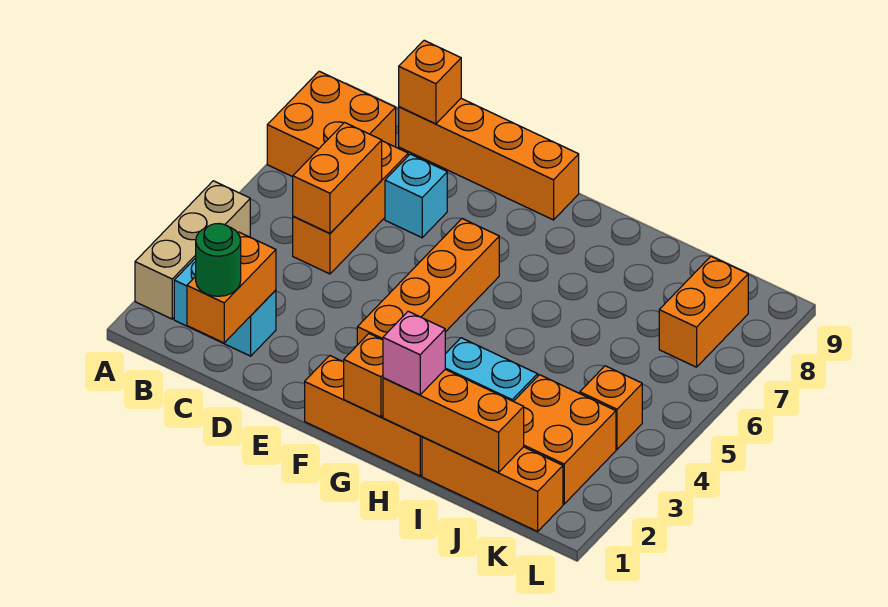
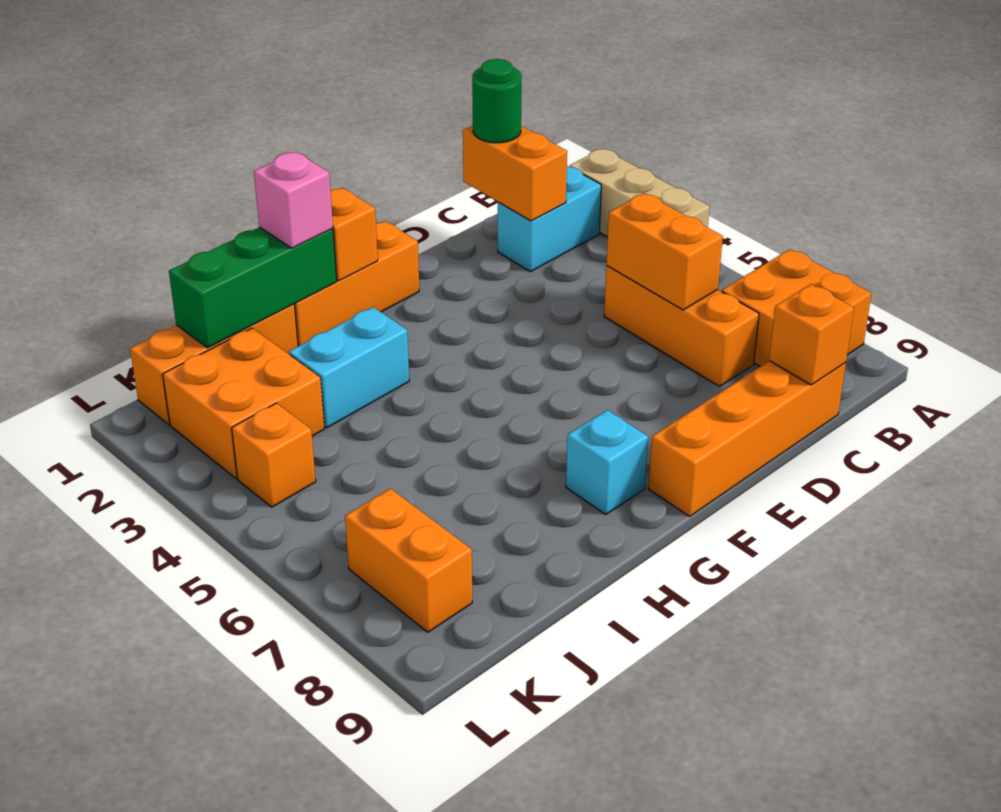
cyan 1x1 brick [385,154,447,238] -> cyan 1x1 brick moved to [566,410,648,514]
orange 1x4 brick [357,219,499,345] -> none
orange 1x3 brick [383,369,524,472] -> green 1x3 brick [169,227,337,348]

